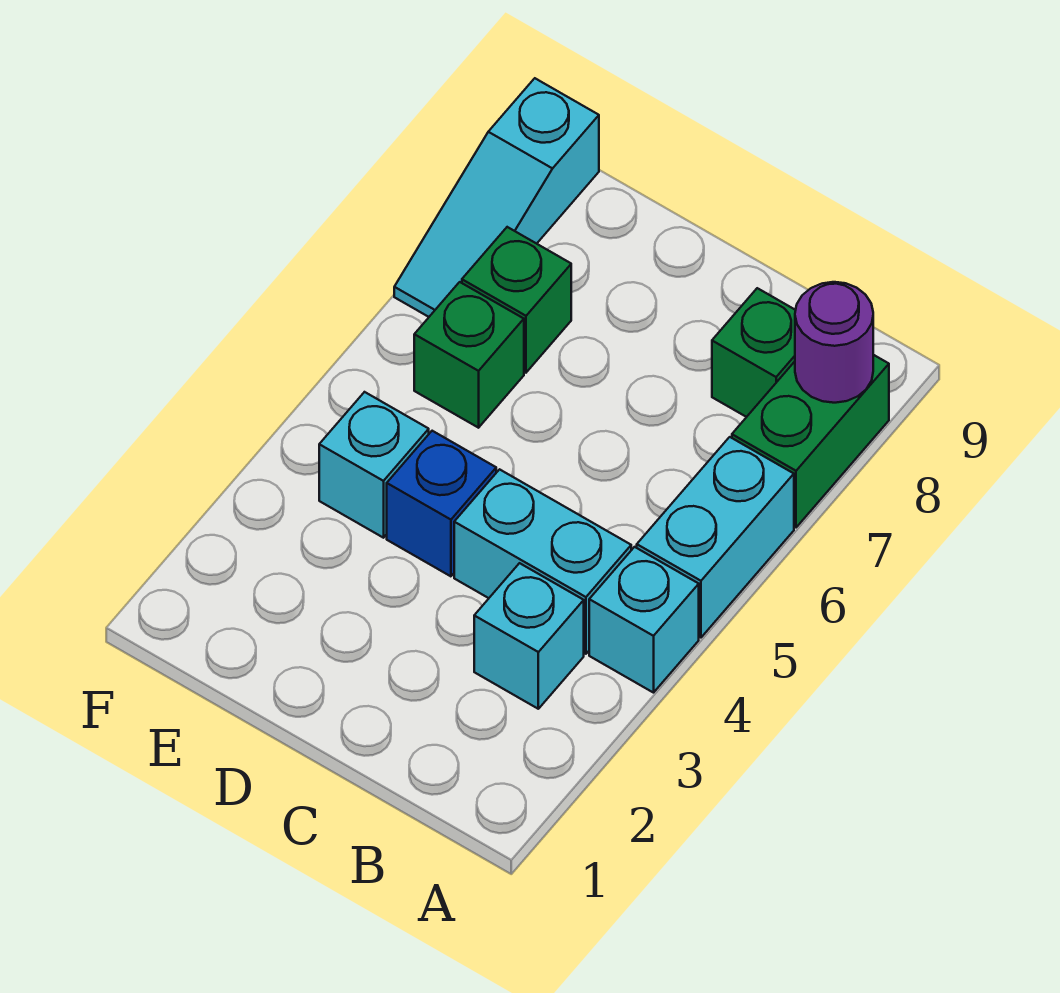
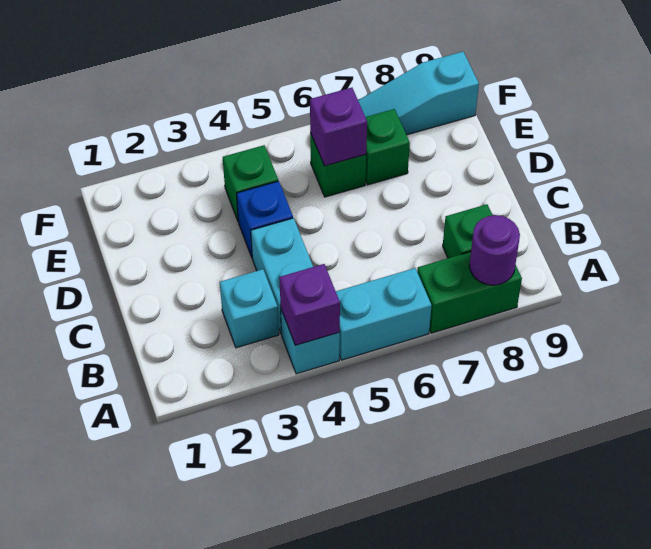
none -> purple 1x1 brick [279,264,340,345]
cyan 1x1 brick [319,392,429,538] -> green 1x1 brick [223,145,278,221]
none -> purple 1x1 brick [310,88,367,166]

